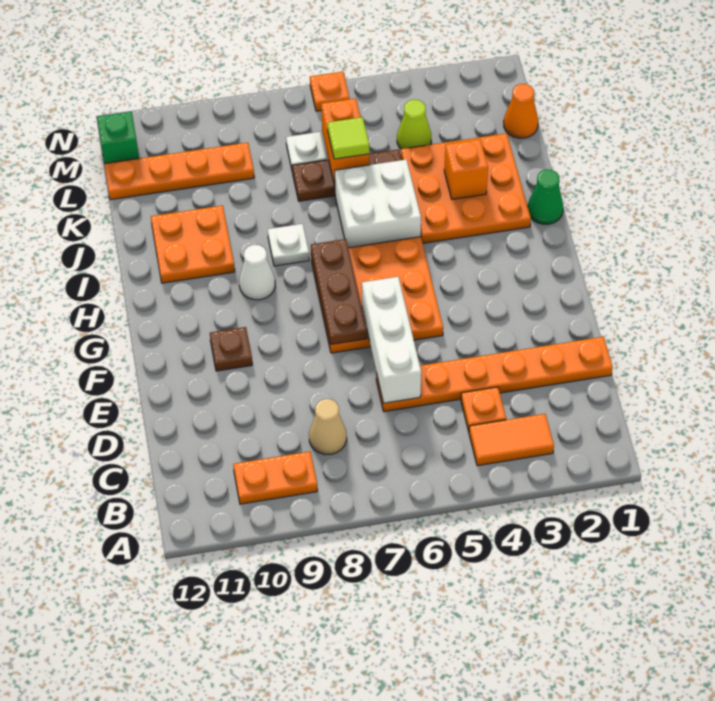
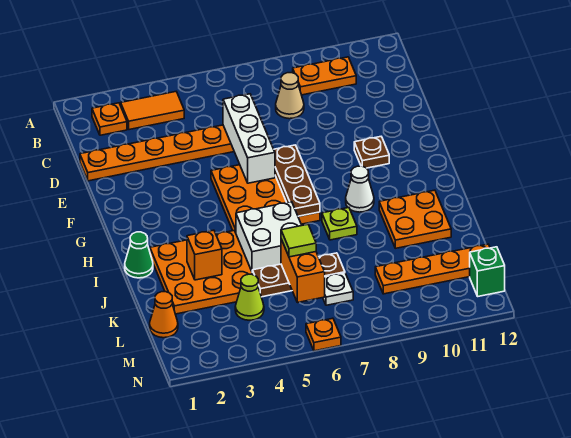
orange 1x1 plate [461,387,506,431] -> orange 1x1 plate moved to [92,103,127,135]
white 1x1 plate [268,224,309,266] -> lime 1x1 plate [322,208,357,240]

